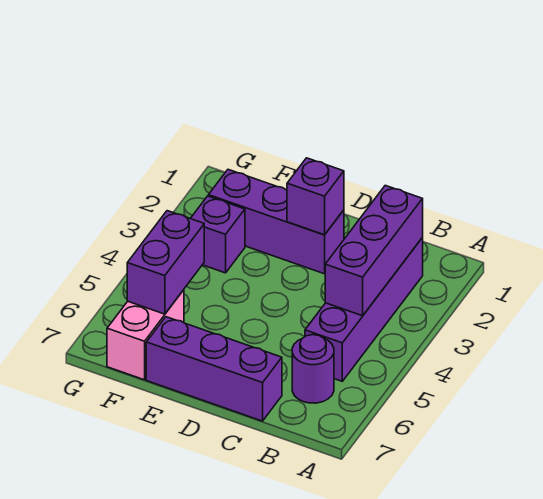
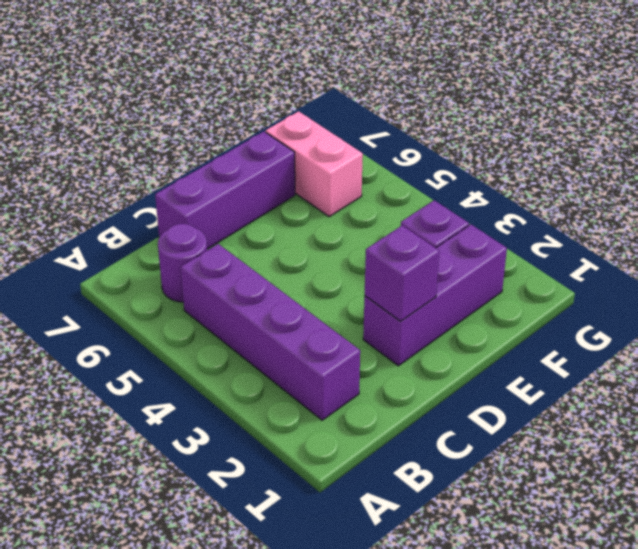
purple 1x3 brick [325,185,423,316] -> none
purple 1x2 brick [127,211,204,314] -> none

